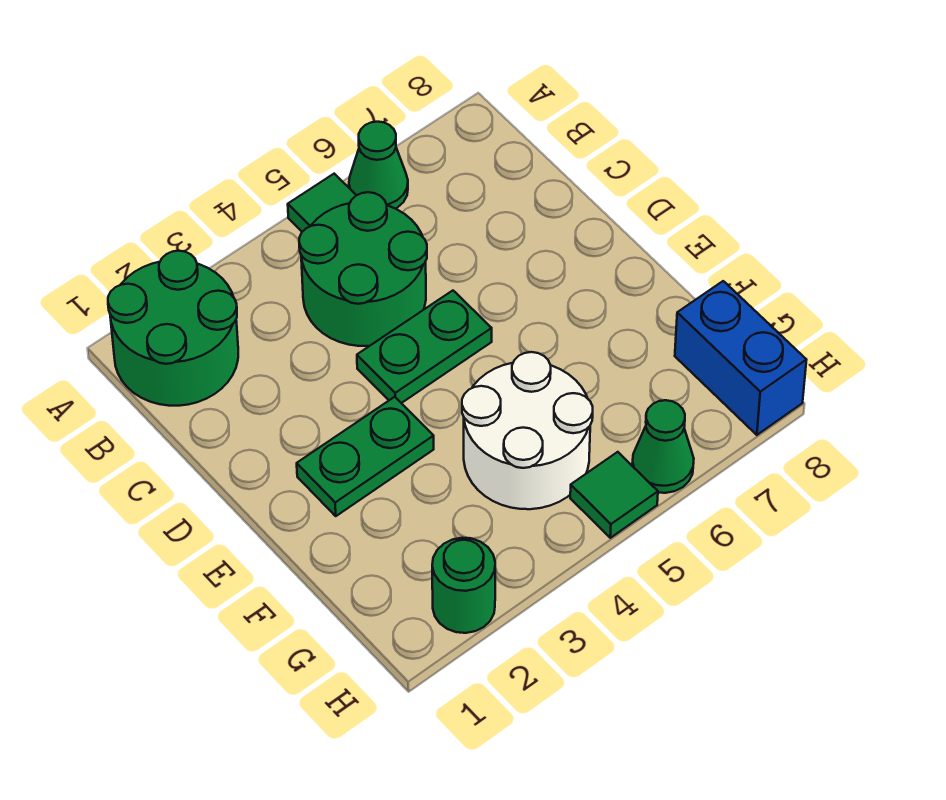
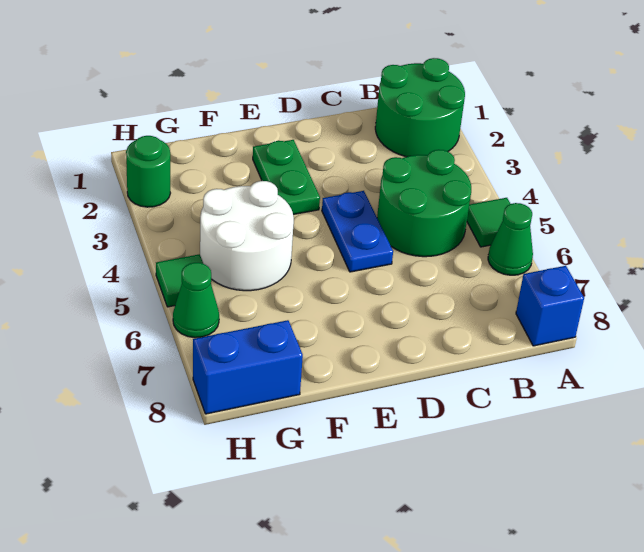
none -> blue 1x1 brick [516,266,584,346]
green 1x2 plate [357,291,492,403] -> blue 1x2 plate [322,191,393,272]

